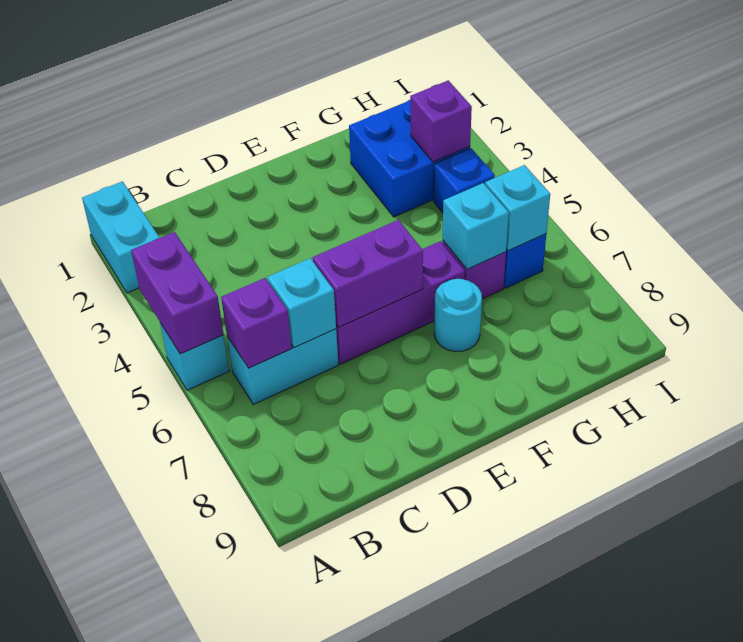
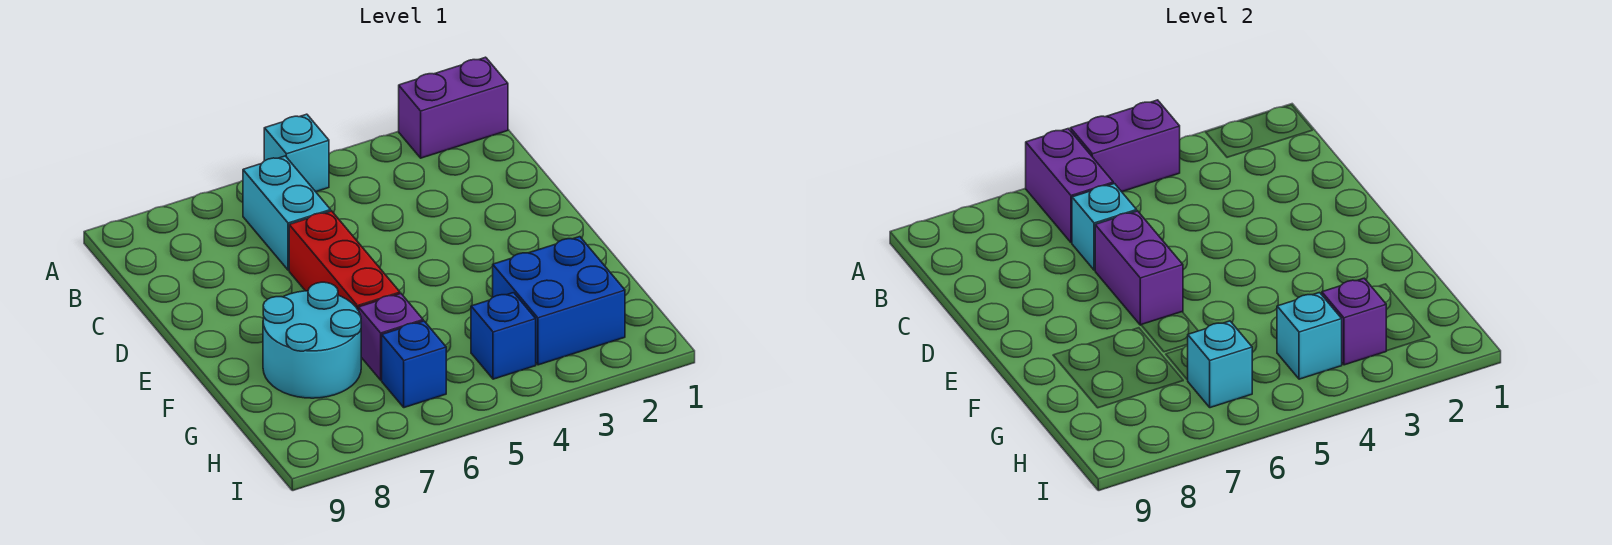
cyan 1x2 brick [82,181,160,293] -> purple 1x2 brick [399,57,508,158]
purple 1x1 brick [221,278,292,368] -> purple 1x2 brick [1026,129,1113,243]
purple 1x3 brick [336,241,465,364] -> red 1x3 brick [289,211,400,311]
cyan 1x1 round brick [434,279,482,352] -> cyan 2x2 round brick [263,282,361,398]
cyan 1x1 brick [443,183,509,269] -> cyan 1x1 brick moved to [1277,293,1342,379]

